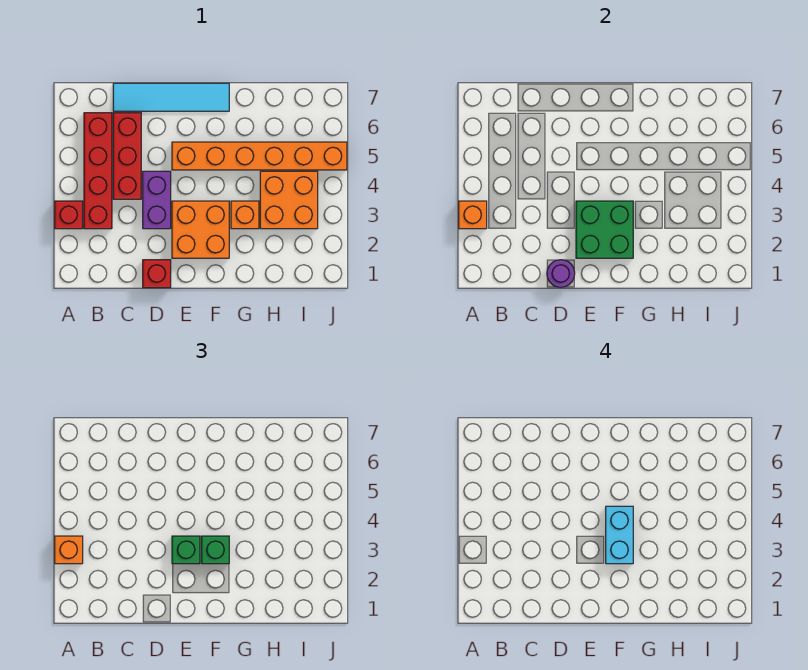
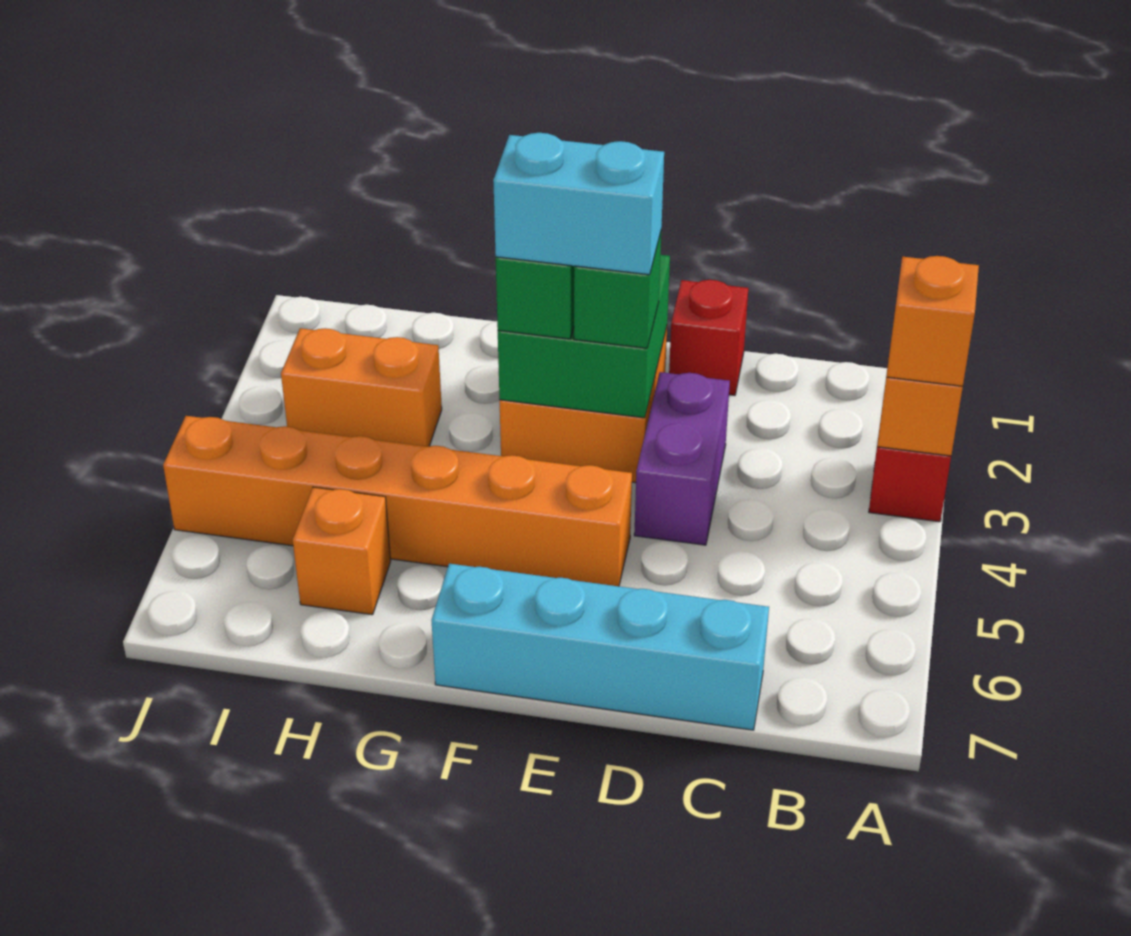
red 1x4 brick [84,113,112,229] -> none
red 1x3 brick [113,113,141,199] -> none
cyan 1x4 tile [113,83,229,111] -> cyan 1x4 brick [431,564,769,730]
purple 1x1 round brick [547,260,575,287] -> none
cyan 1x2 brick [606,506,633,564] -> cyan 1x2 brick turned to [493,133,664,275]
orange 1x1 brick [231,201,259,229] -> orange 1x1 brick moved to [293,487,391,615]
orange 2x2 brick [260,171,318,229] -> orange 1x2 brick [281,328,442,447]

